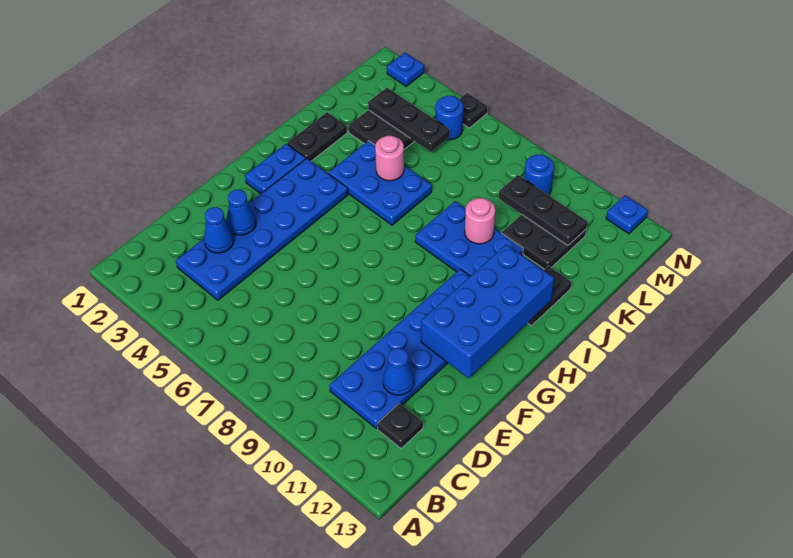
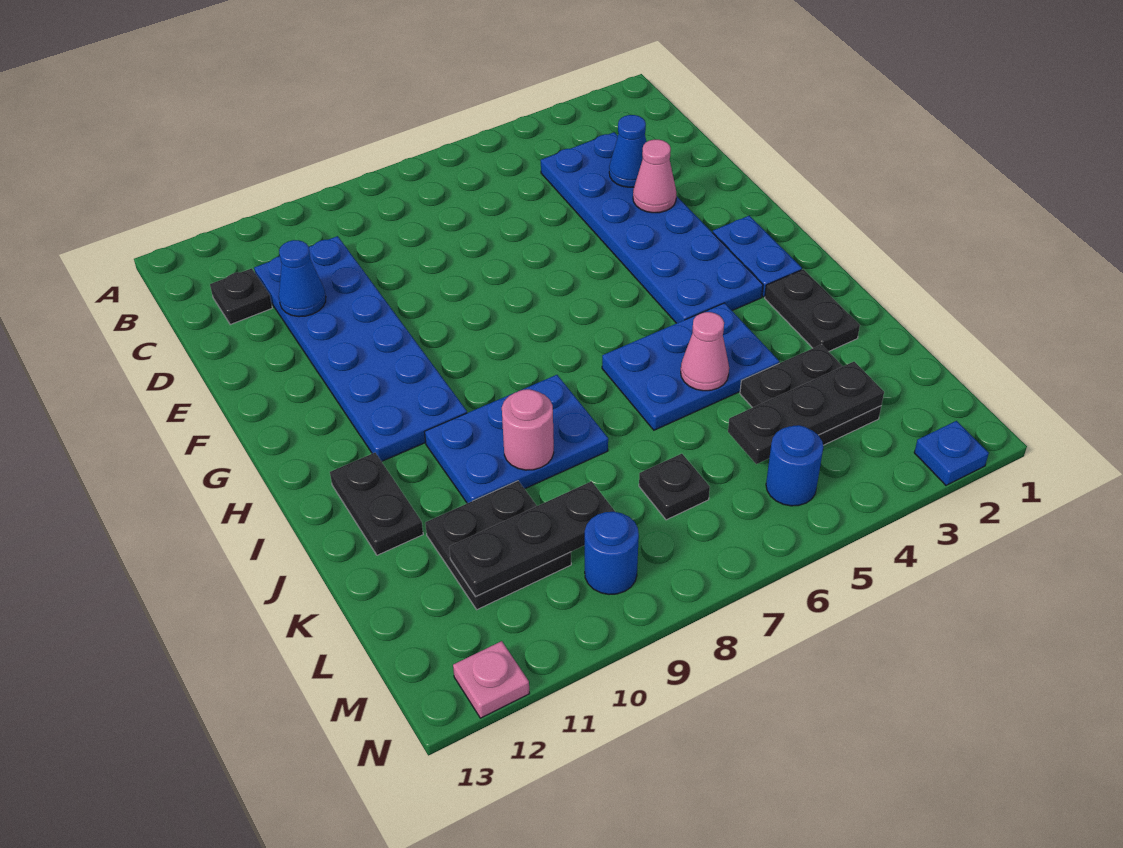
blue 1x1 cone [227,190,256,235] -> pink 1x1 cone [633,140,676,213]
blue 2x4 brick [421,244,554,378] -> none
pink 1x1 round brick [375,136,404,181] -> pink 1x1 cone [681,312,729,391]
black 1x1 plate [460,93,487,128] -> black 1x1 plate moved to [639,454,710,520]
blue 1x1 plate [606,195,648,234] -> pink 1x1 plate [453,641,530,718]

